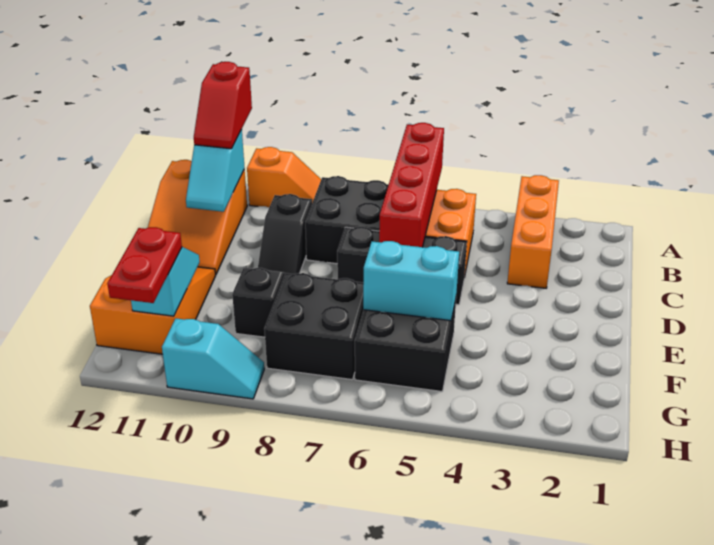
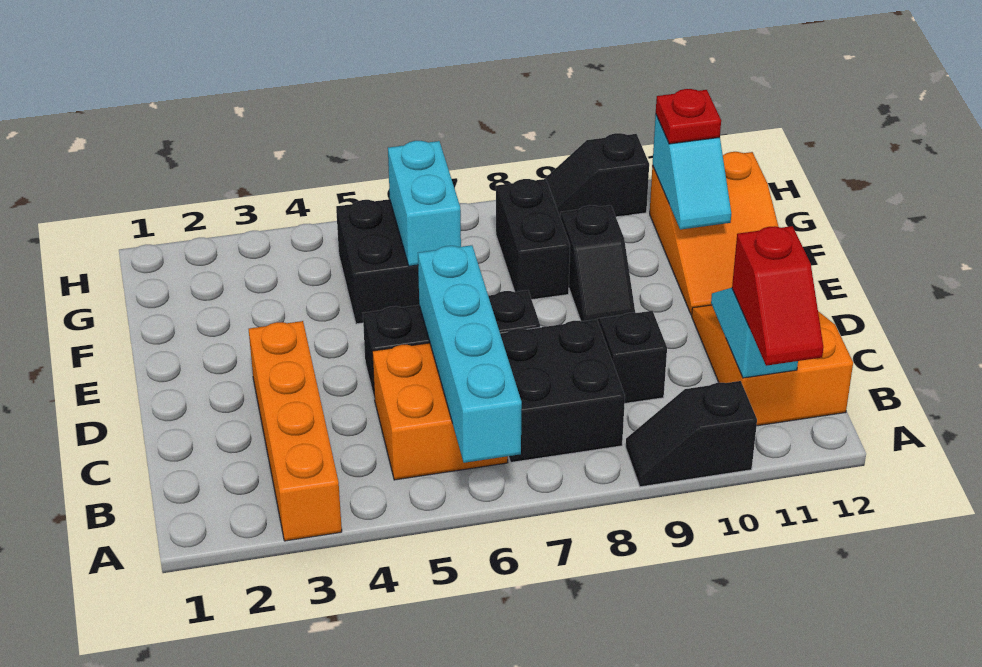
orange 1x3 brick [507,175,559,288] -> orange 1x4 brick [249,321,342,541]
red 1x4 brick [379,123,444,247] -> cyan 1x4 brick [418,245,522,463]
orange 1x2 slope [247,147,321,207] -> black 1x2 slope [626,381,757,487]
red 1x2 slope [194,62,252,149] -> red 1x2 slope turned to [732,226,824,366]
cyan 1x2 brick [363,241,459,321] -> cyan 1x2 brick turned to [388,141,461,266]
black 2x2 brick [264,273,364,380] -> black 1x2 brick [496,179,570,300]
red 1x2 plate [107,227,182,303] -> red 1x1 plate [656,89,721,144]
cyan 1x2 slope [162,318,264,399] -> black 1x2 slope [545,133,649,218]

